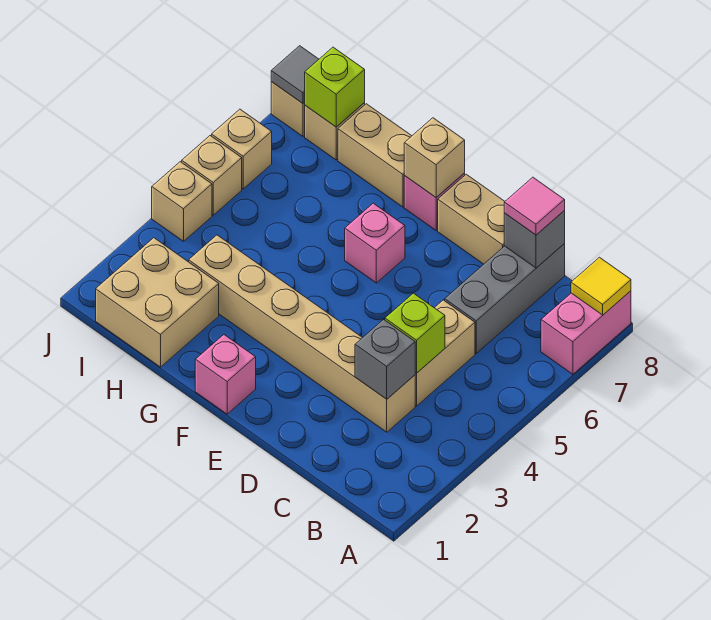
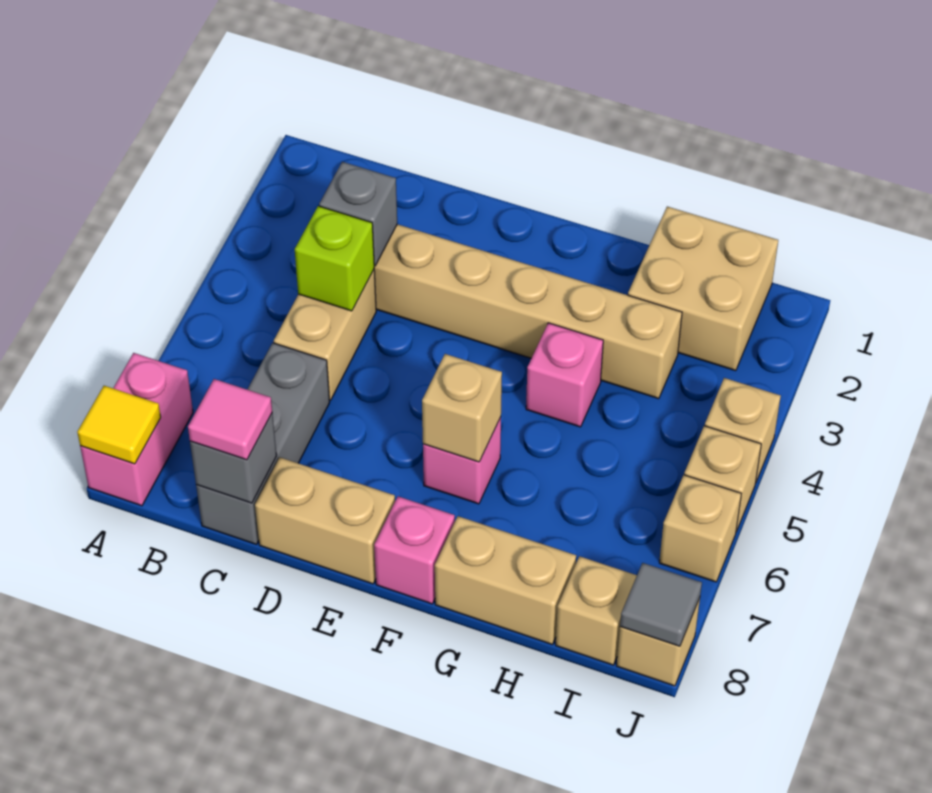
pink 1x1 brick [195,335,256,414] -> pink 1x1 brick moved to [526,323,603,427]
tan 1x1 brick [404,118,465,197] -> tan 1x1 brick moved to [422,354,502,462]
lime 1x1 brick [304,47,365,127] -> none

